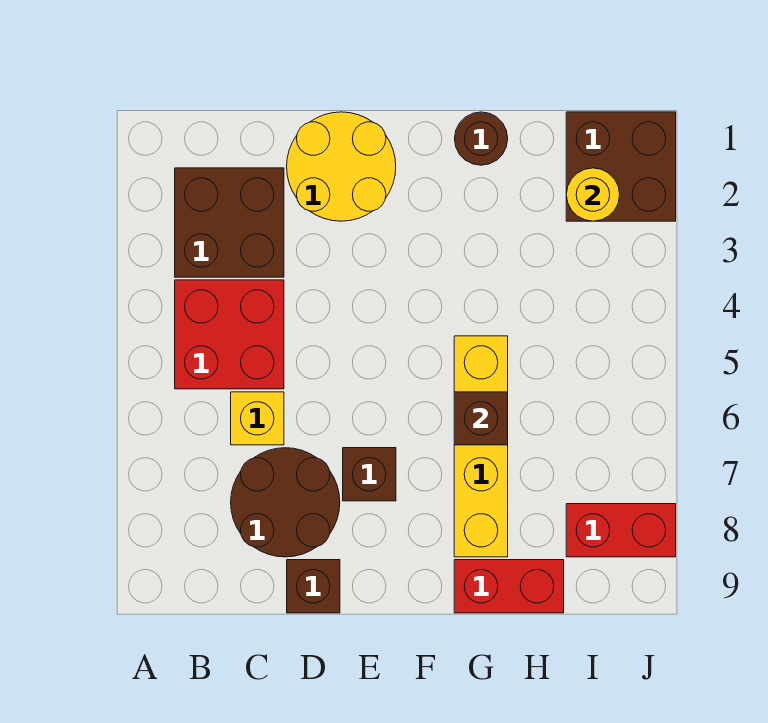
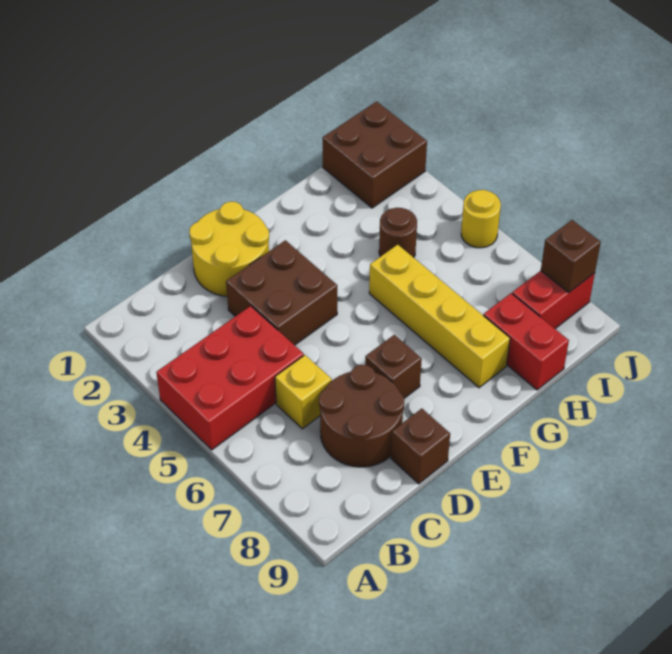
brown 2x2 brick [175,168,284,277] -> brown 2x2 brick moved to [226,240,337,345]
red 2x2 brick [175,280,284,389] -> red 2x3 brick [156,306,304,450]
brown 1x1 round brick [455,112,508,165] -> brown 1x1 round brick moved to [379,208,417,258]
brown 1x1 brick [454,392,508,445] -> brown 1x1 brick moved to [541,220,601,292]
red 1x2 brick [454,560,564,613] -> red 1x2 brick turned to [483,293,569,390]
yellow 1x1 round brick [566,168,620,221] -> yellow 1x1 round brick moved to [461,190,501,248]

